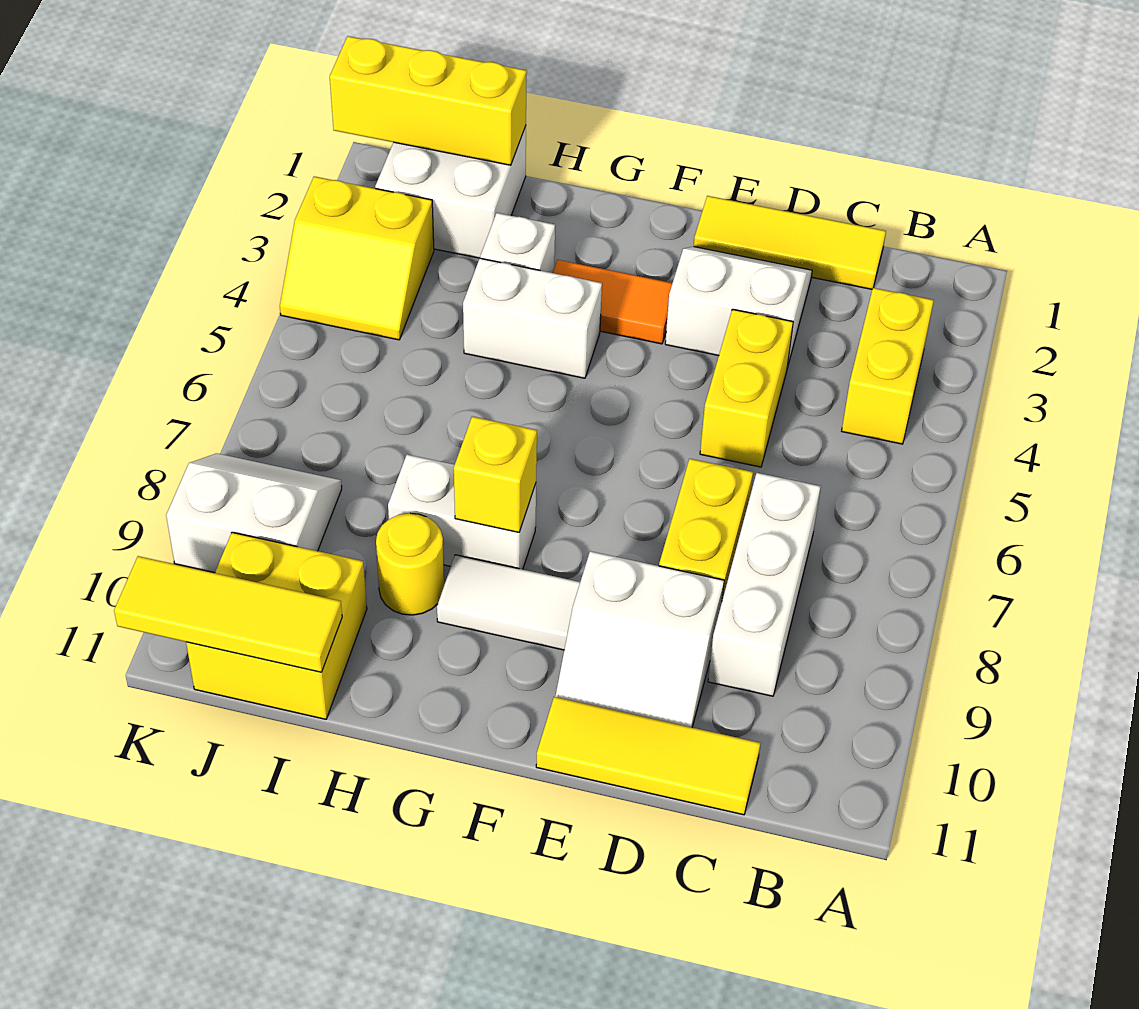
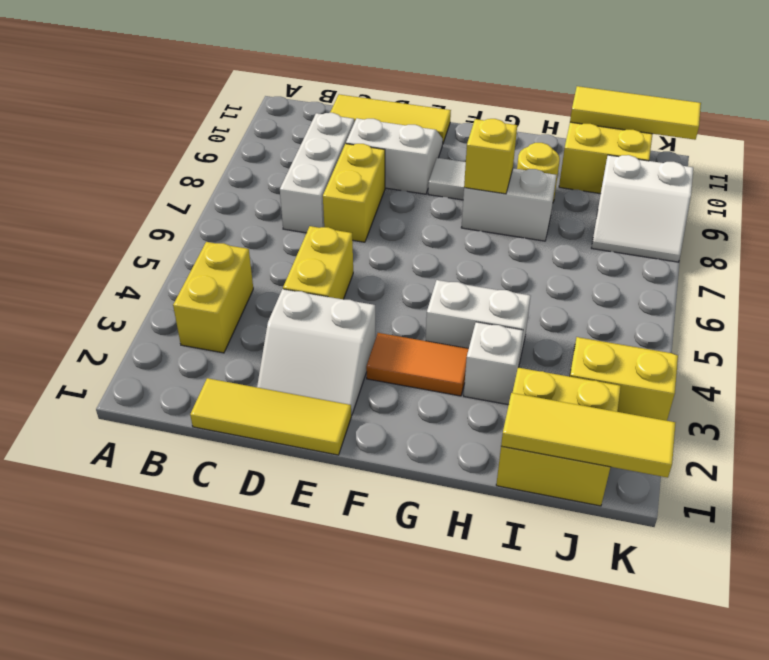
white 2x2 brick [375,126,526,258] -> yellow 2x2 brick [496,367,621,506]
yellow 1x3 brick [330,36,527,165] -> yellow 1x3 tile [501,393,675,478]

